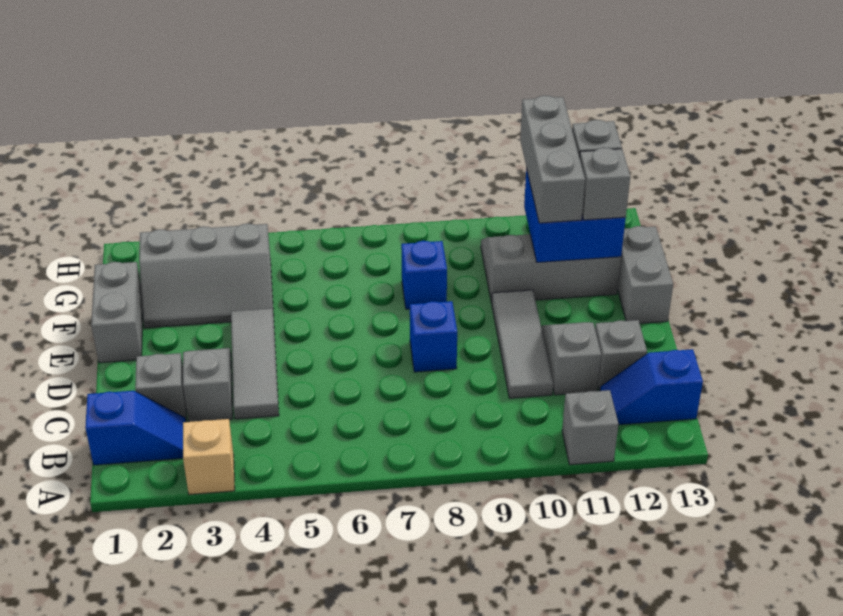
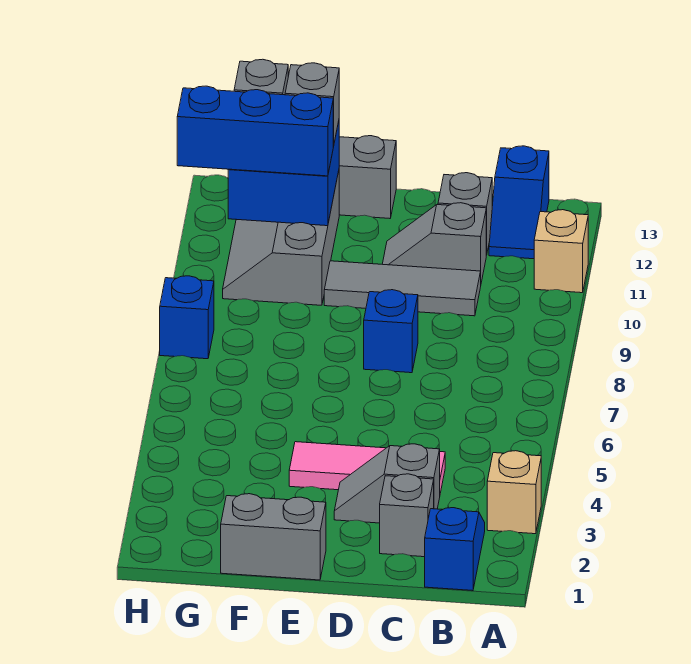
grey 1x1 brick [562,390,618,465] -> tan 1x1 brick [534,210,588,293]
grey 1x3 tile [231,308,279,419] -> pink 1x3 tile [289,442,445,493]
grey 2x3 slope [139,224,274,328] -> none
blue 1x1 brick [401,241,447,309] -> blue 1x1 brick moved to [160,276,214,359]
grey 1x3 brick [520,95,585,223] -> blue 1x3 brick [177,86,333,176]

